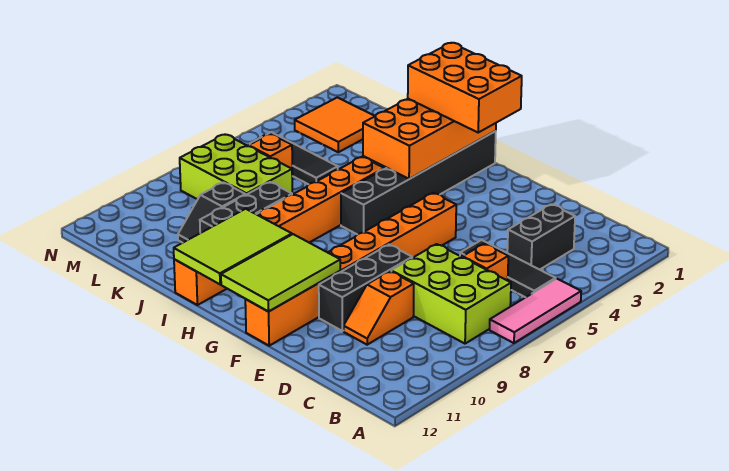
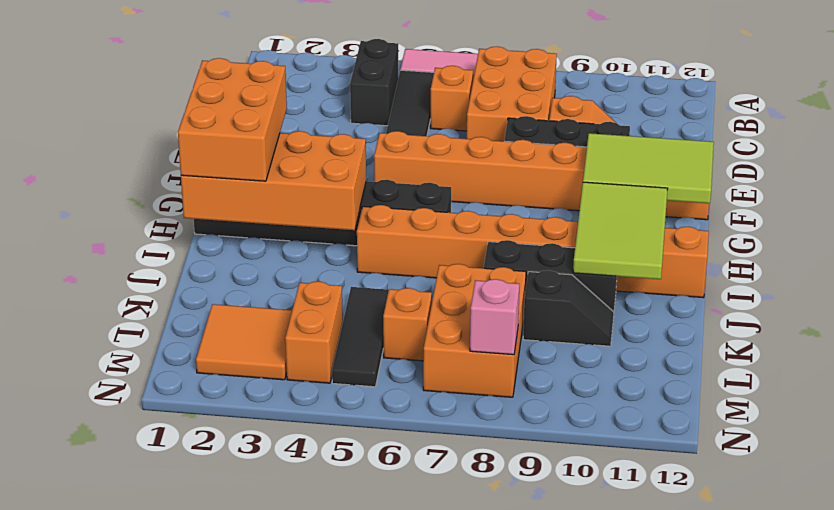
lime 2x3 brick [391,244,511,344] -> orange 2x3 brick [467,46,557,141]
black 1x2 brick [507,204,575,270] -> black 1x2 brick turned to [350,39,398,126]
lime 2x3 tile [174,209,292,284] -> lime 2x3 tile turned to [573,182,668,279]
lime 2x3 brick [180,135,292,199] -> orange 2x3 brick [423,264,526,397]
none -> orange 1x2 brick [285,281,343,383]
none -> pink 1x1 brick [470,279,519,355]

